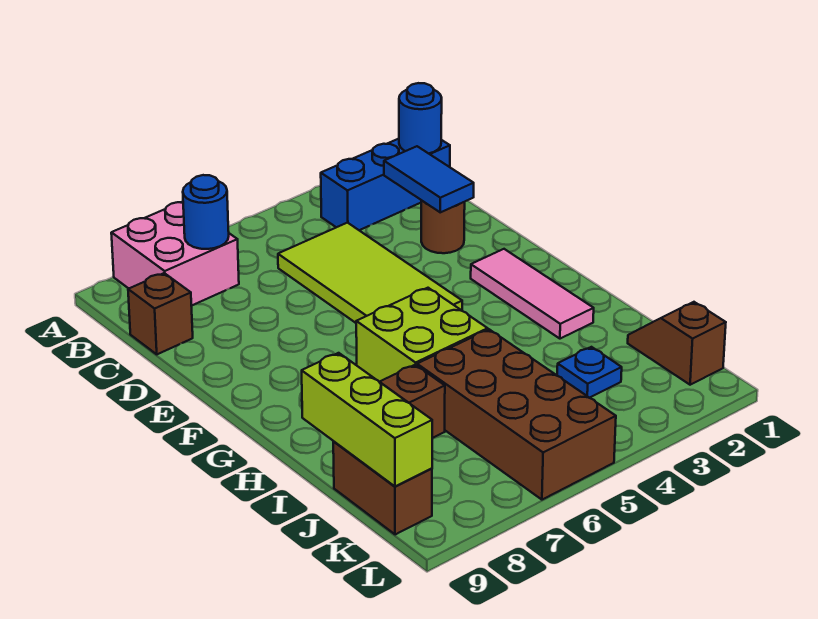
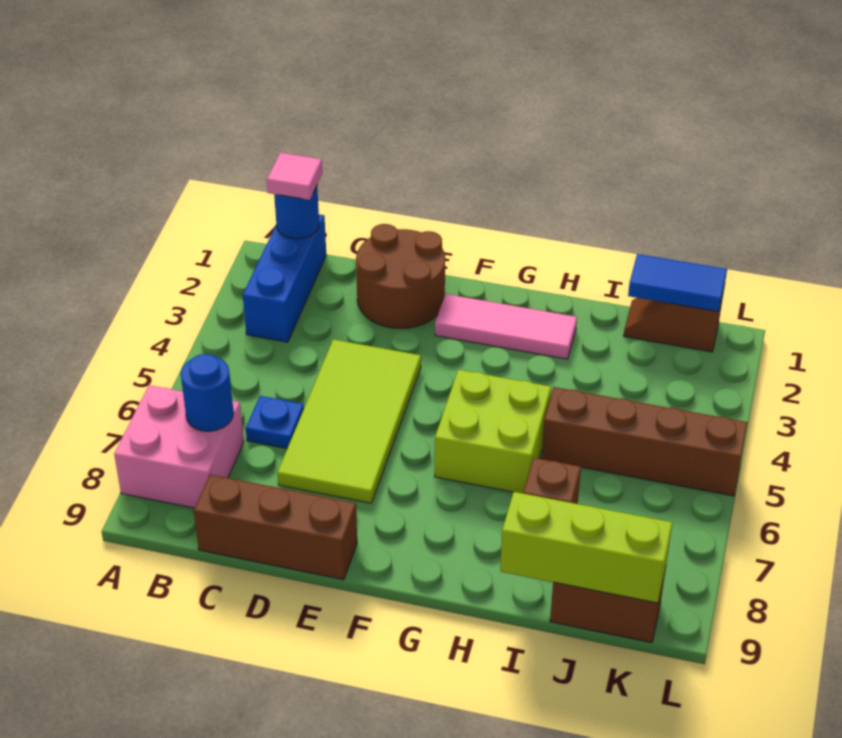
none -> pink 1x1 tile [267,152,322,200]
blue 1x2 tile [384,146,474,212] -> blue 1x2 tile moved to [628,254,727,312]
lime 2x4 tile [278,223,462,323] -> lime 2x4 tile turned to [277,339,421,503]
brown 1x1 brick [128,273,193,354] -> brown 1x3 brick [194,475,357,580]
brown 1x1 round brick [421,200,465,253] -> brown 2x2 round brick [356,224,445,328]
brown 2x4 brick [417,329,616,500] -> brown 1x4 brick [541,387,748,496]
blue 1x1 plate [557,347,622,398] -> blue 1x1 plate moved to [246,396,304,449]

